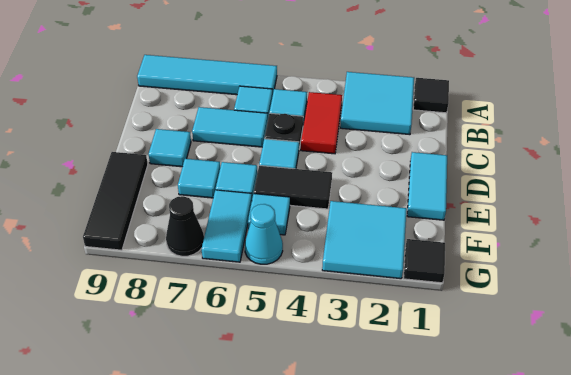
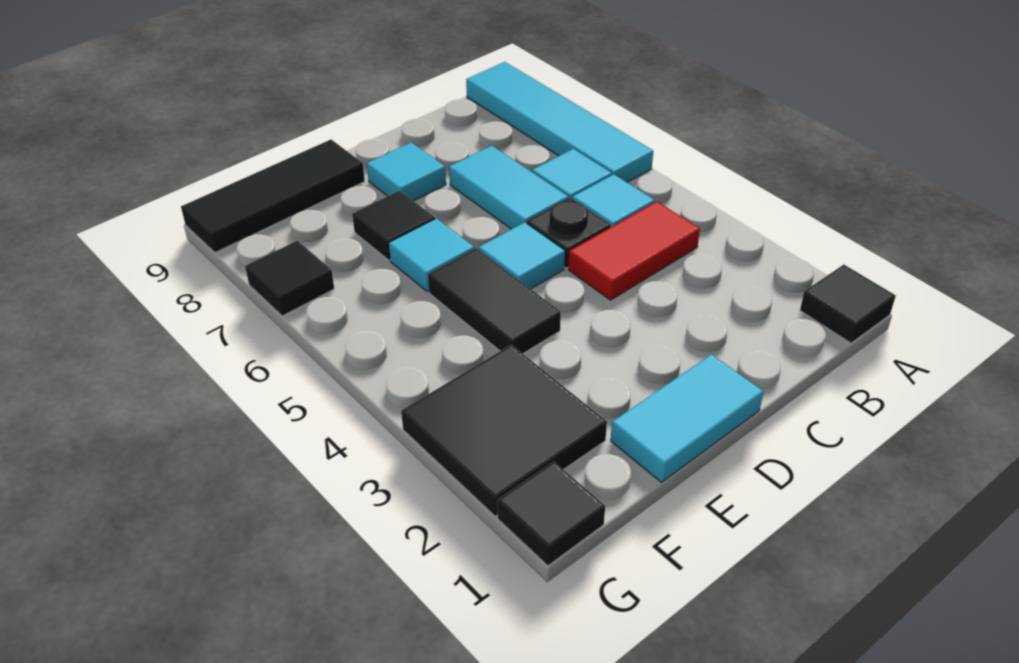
cyan 2x2 tile [340,72,414,135] -> none
cyan 1x1 tile [178,159,220,198] -> black 1x1 tile [352,191,435,260]
cyan 2x2 tile [322,201,407,279] -> black 2x2 tile [401,345,607,516]
cyan 1x1 tile [248,194,290,235] -> none
cyan 1x2 tile [201,190,252,262] -> none
cyan 1x1 cone [245,204,283,264] -> none
black 1x1 cone [166,196,204,256] -> black 1x1 tile [245,241,334,316]

